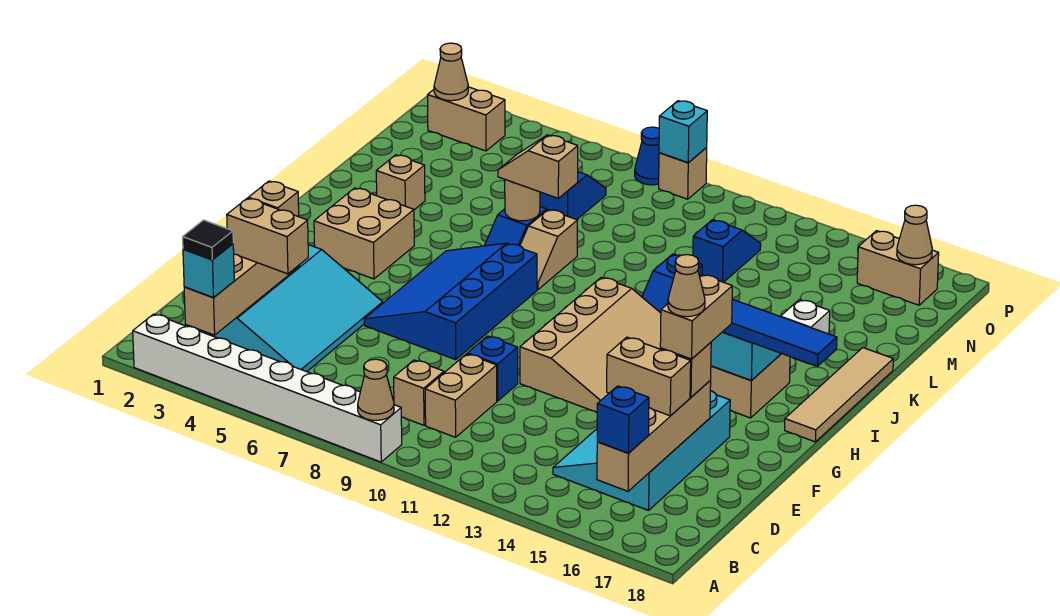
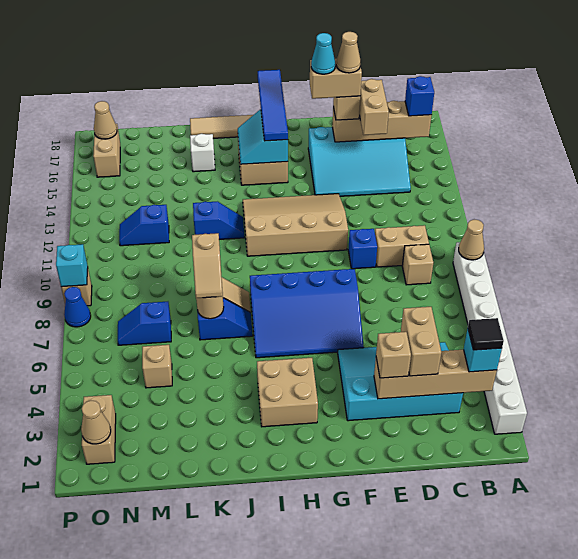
none -> cyan 1x1 cone [311,33,335,74]
tan 1x1 brick [376,155,425,210] -> tan 1x1 brick moved to [142,345,172,388]

